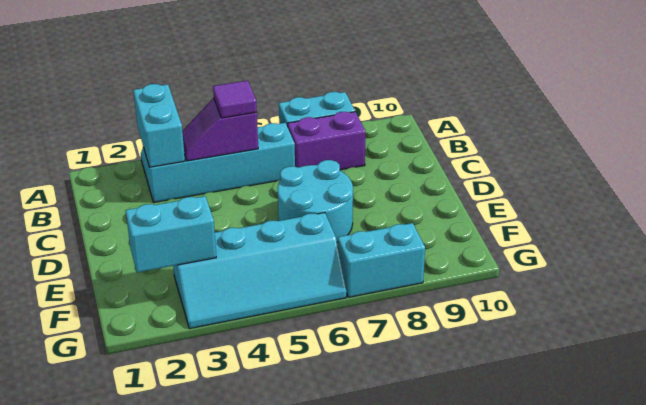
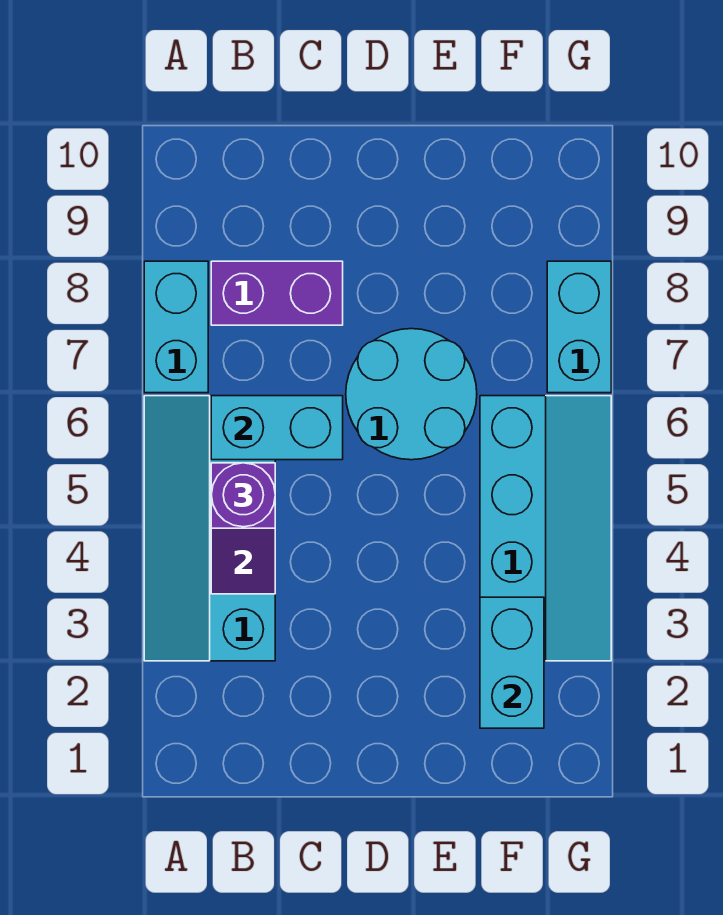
cyan 1x2 brick [133,84,185,167] -> cyan 1x2 brick moved to [211,396,343,460]
purple 1x1 tile [213,81,257,118] -> purple 1x1 round brick [211,463,275,527]
purple 1x2 brick [288,112,365,170] -> purple 1x2 brick turned to [211,261,343,325]

